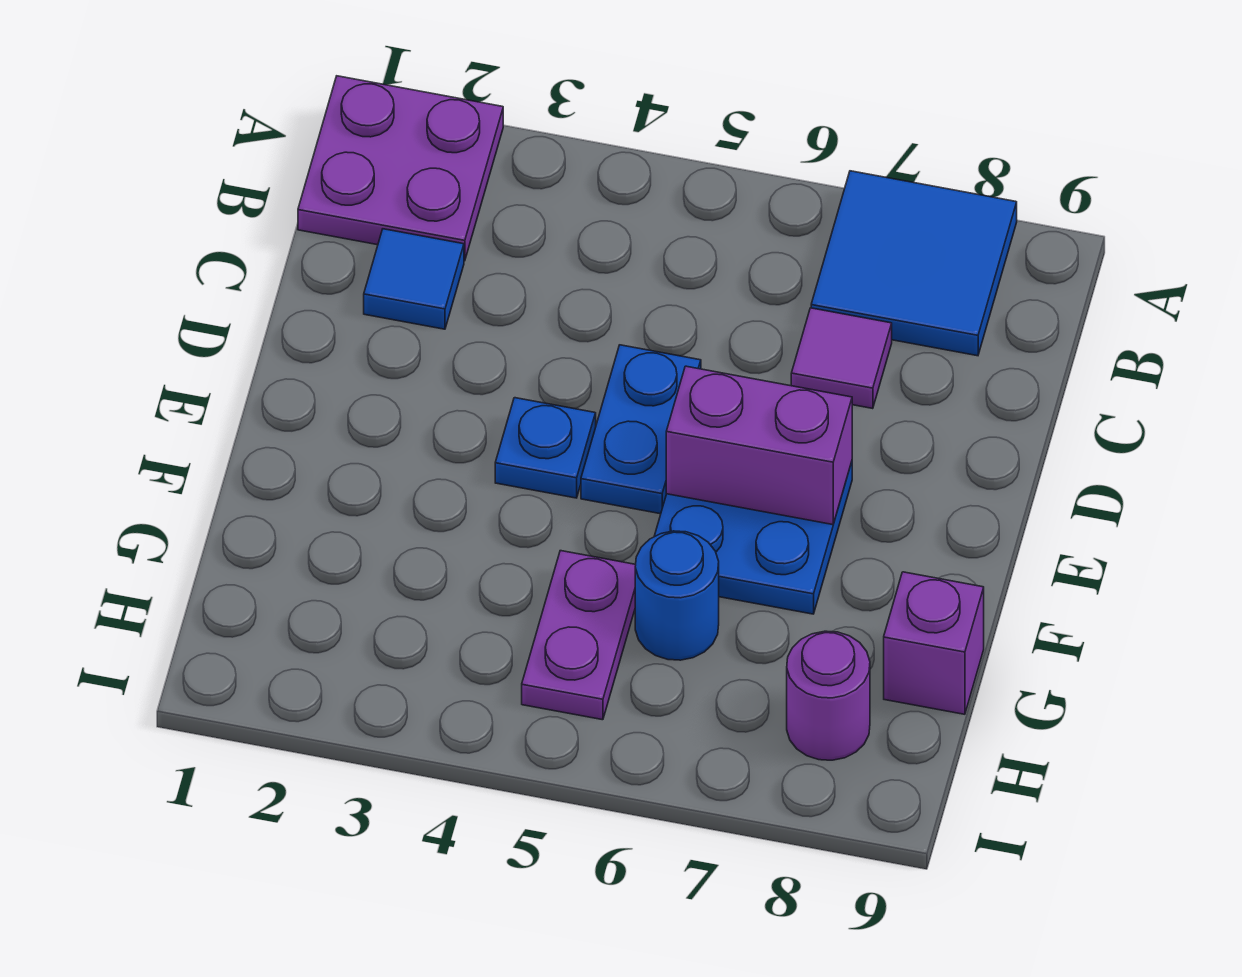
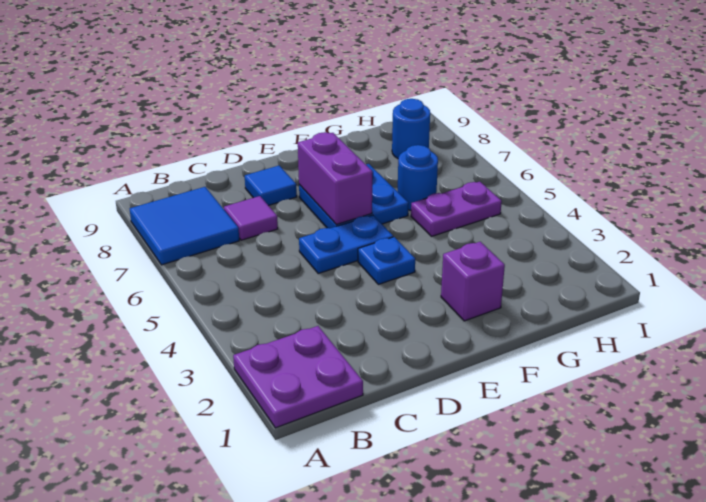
blue 1x1 tile [364,229,464,329] -> blue 1x1 tile moved to [245,166,297,206]
purple 1x1 brick [884,572,984,714] -> purple 1x1 brick moved to [441,242,505,321]
purple 1x1 round brick [787,631,870,760] -> blue 1x1 round brick [392,99,430,158]

